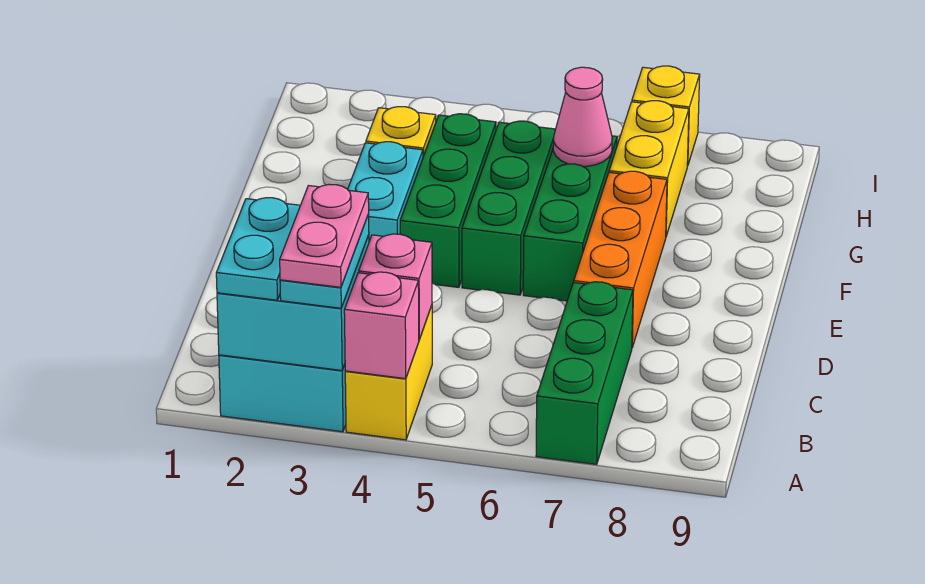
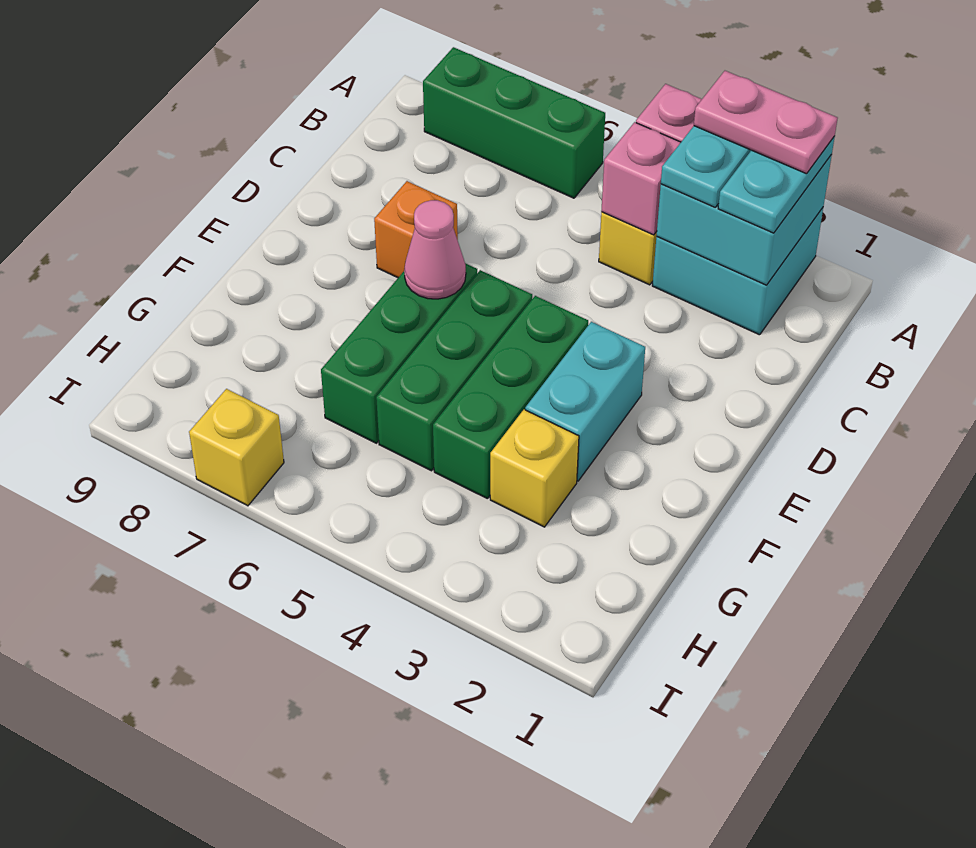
pink 1x2 plate [280,184,369,287] -> pink 1x2 plate turned to [694,71,838,174]
green 1x3 brick [536,282,633,465] -> green 1x3 brick turned to [423,47,605,198]
orange 1x3 brick [574,171,667,347] -> orange 1x1 brick [374,181,458,278]
pink 1x1 cone [553,67,612,166] -> pink 1x1 cone moved to [404,200,466,299]
yellow 1x2 brick [609,101,689,236] -> none

